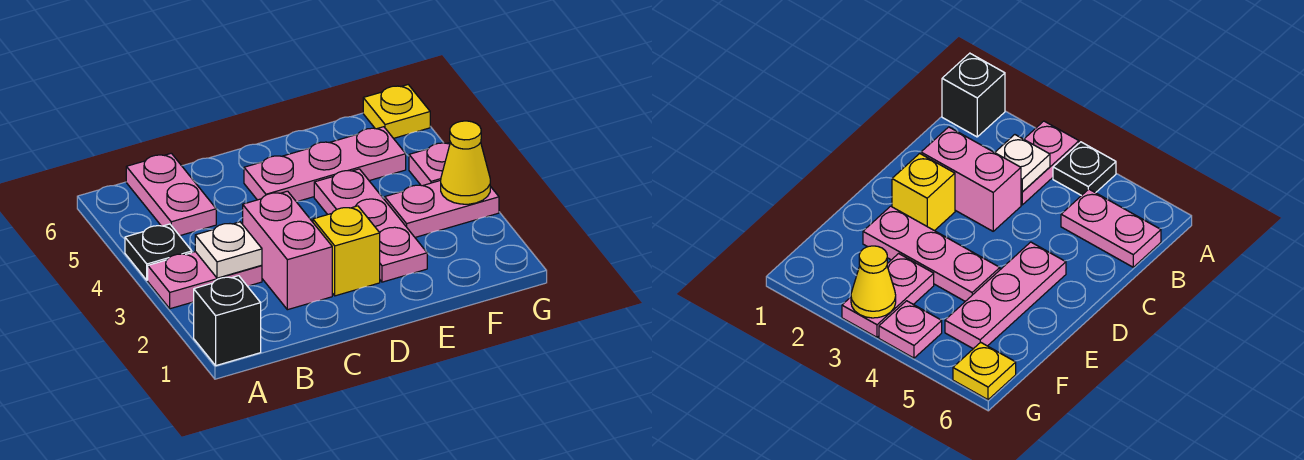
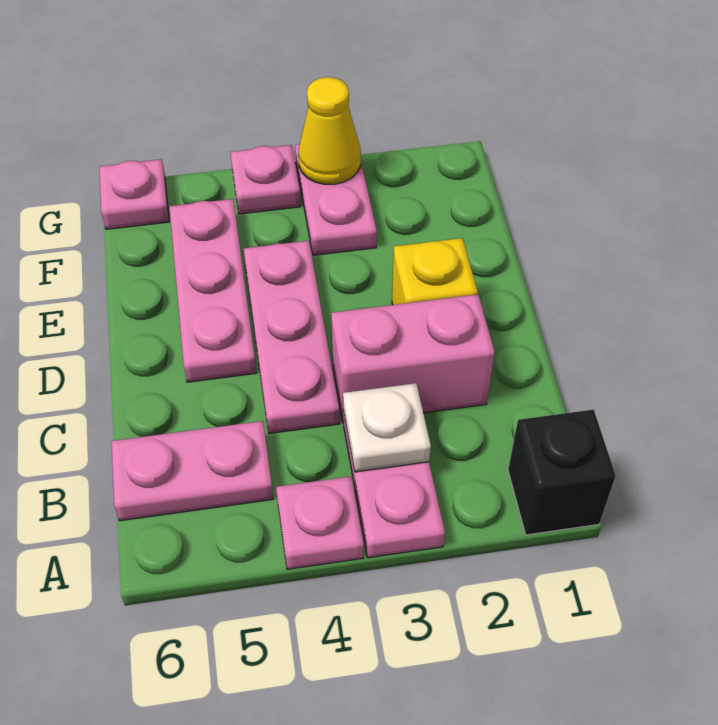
black 1x1 plate [125,224,192,280] -> pink 1x1 plate [276,476,364,569]
pink 1x3 plate [314,169,427,282] -> pink 1x3 plate turned to [244,241,340,433]
yellow 1x1 plate [363,85,430,138] -> pink 1x1 plate [99,159,169,229]

